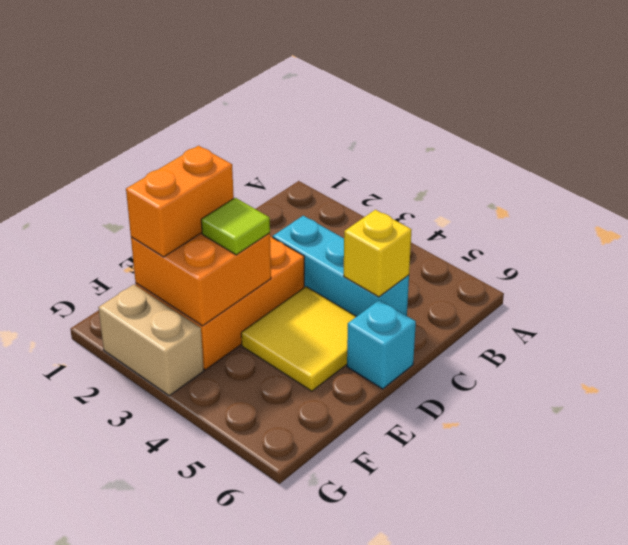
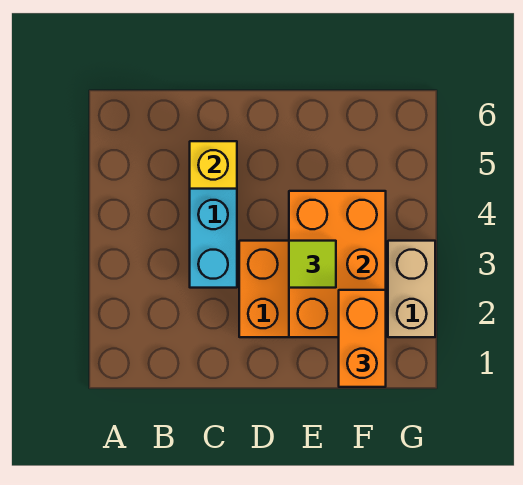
yellow 2x2 tile [241,287,357,391] -> none
cyan 1x1 brick [347,300,416,389] -> none
orange 2x2 brick [131,233,271,326] -> orange 2x3 brick [289,191,386,337]
orange 1x2 brick [126,146,234,257] -> orange 1x2 brick turned to [339,290,386,387]

